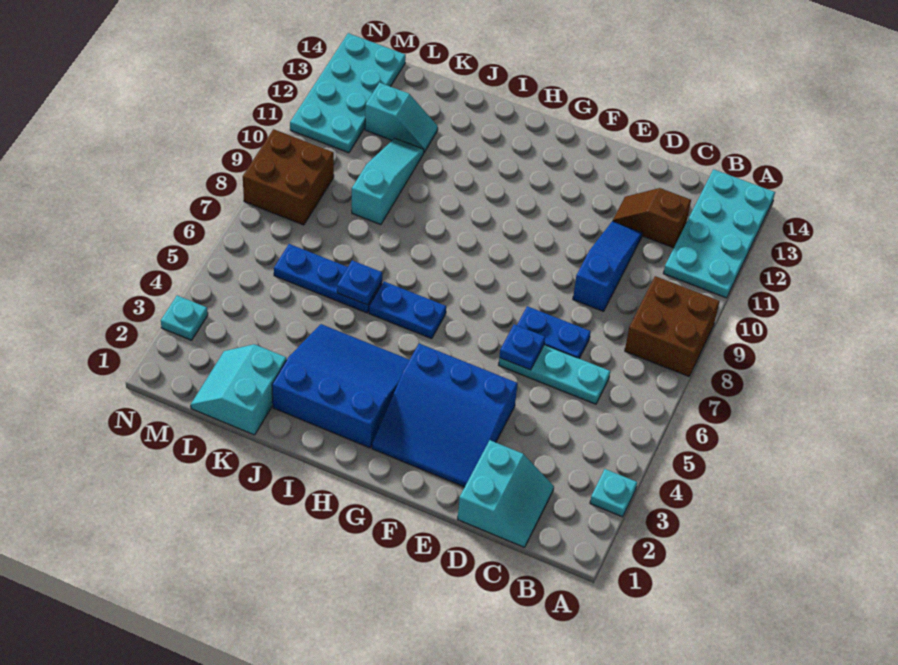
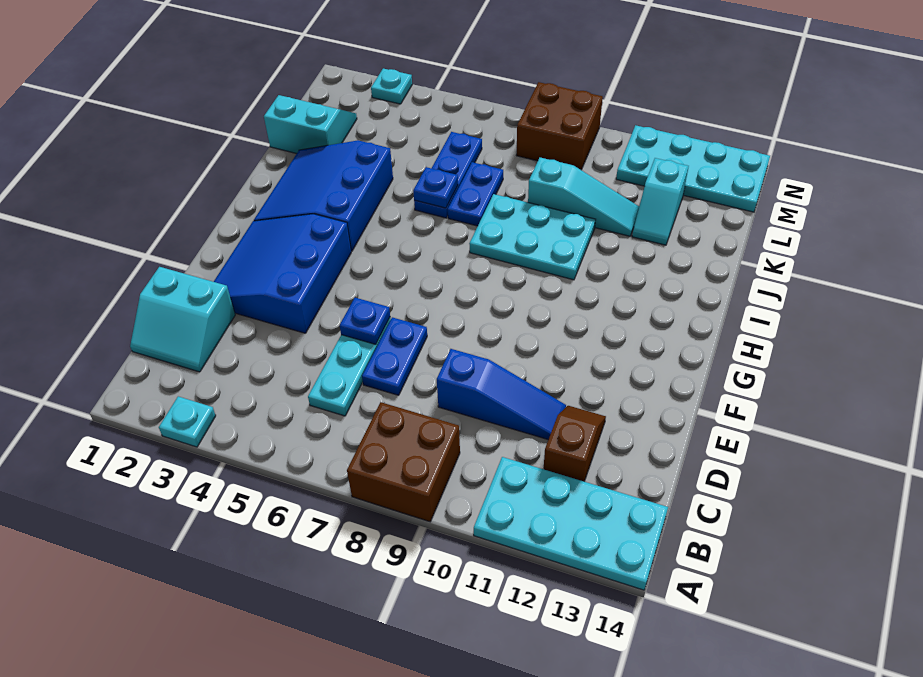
blue 3x3 slope [272,324,409,448] -> blue 3x3 slope turned to [254,140,393,251]
blue 1x2 plate [369,282,446,339] -> blue 1x2 plate moved to [448,162,503,226]
none -> cyan 2x3 plate [469,194,596,280]

